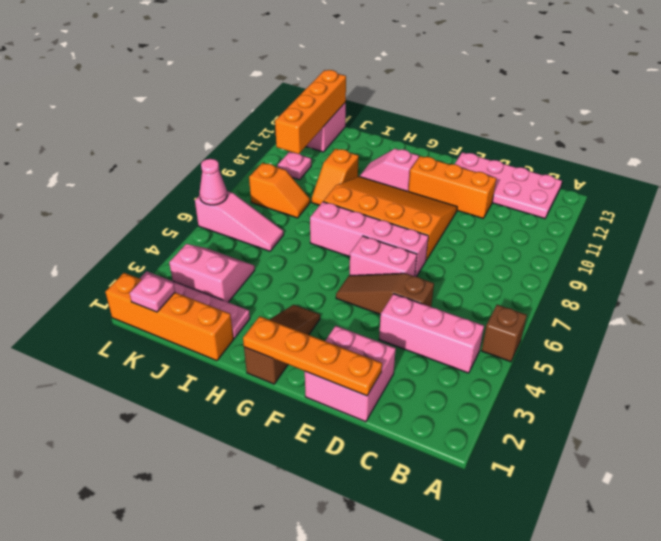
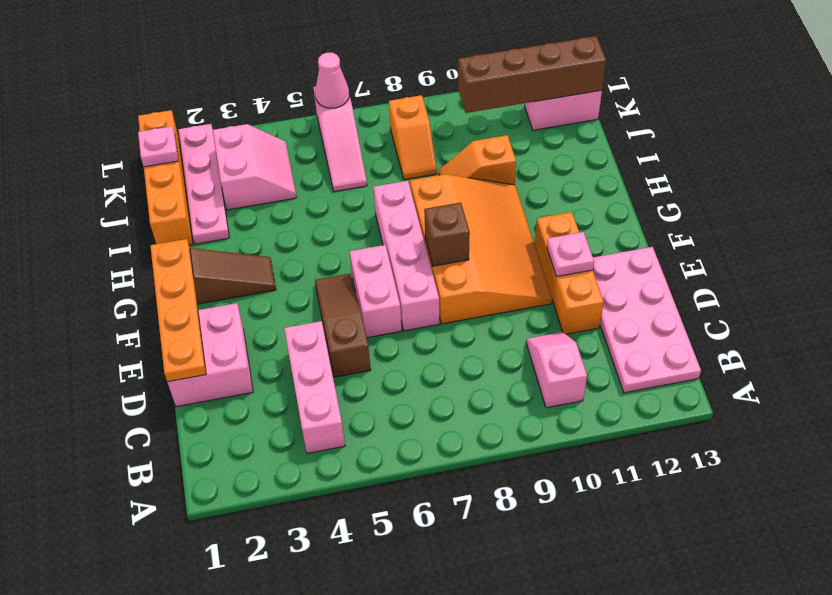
brown 1x1 brick [482,305,527,362] -> brown 1x1 brick moved to [424,203,470,266]
pink 1x2 slope [360,149,419,191] -> pink 1x2 slope moved to [526,332,587,408]
pink 1x1 plate [277,152,311,180] -> pink 1x1 plate moved to [547,232,594,277]
orange 1x4 brick [275,70,346,154] -> brown 1x4 brick [458,36,606,113]

